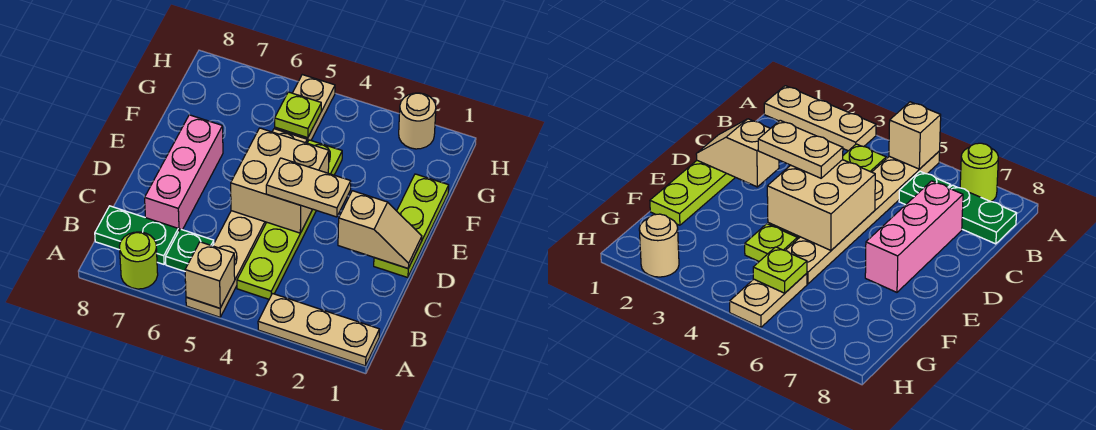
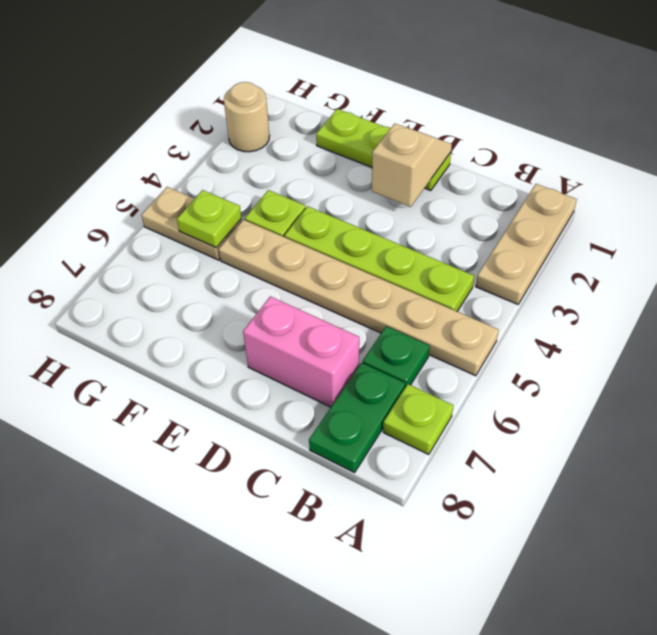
tan 1x1 brick [185,242,235,308] -> none
lime 1x1 round brick [120,232,158,289] -> lime 1x1 plate [383,384,453,455]
pink 1x3 brick [145,115,223,232] -> pink 1x2 brick [243,297,359,407]
tan 1x2 plate [266,158,351,217] -> none
tan 2x2 brick [231,128,329,233] -> none

